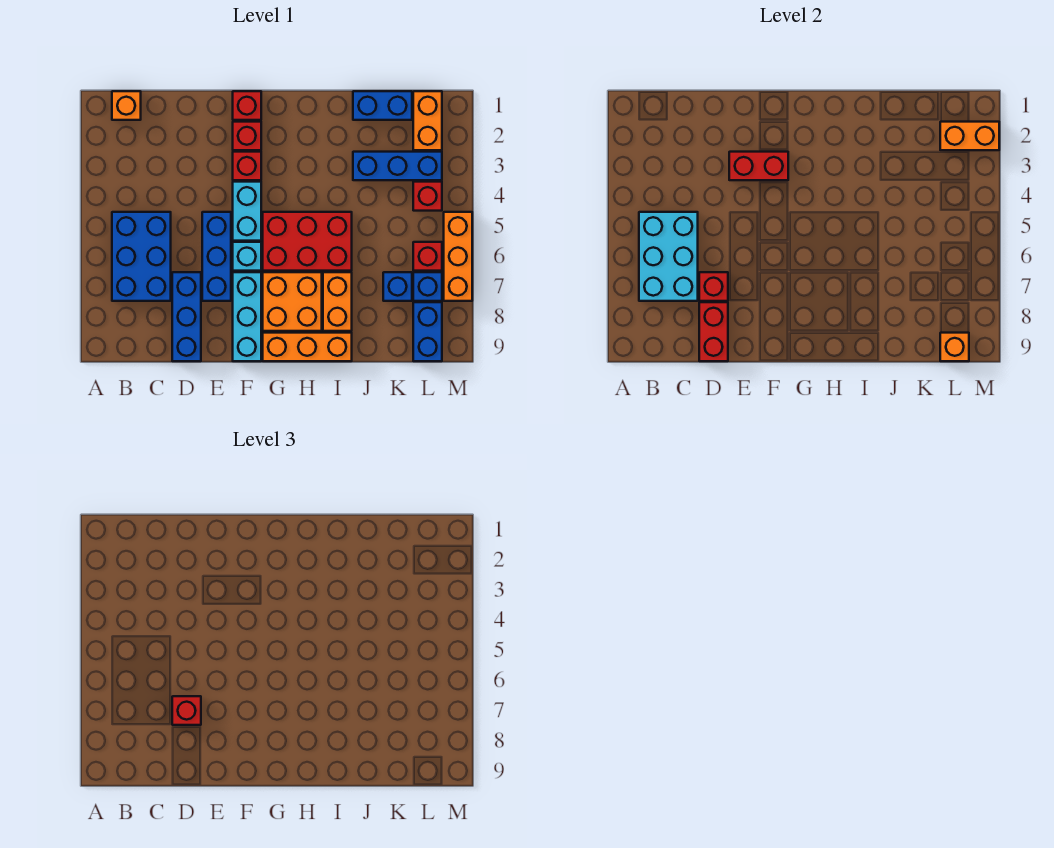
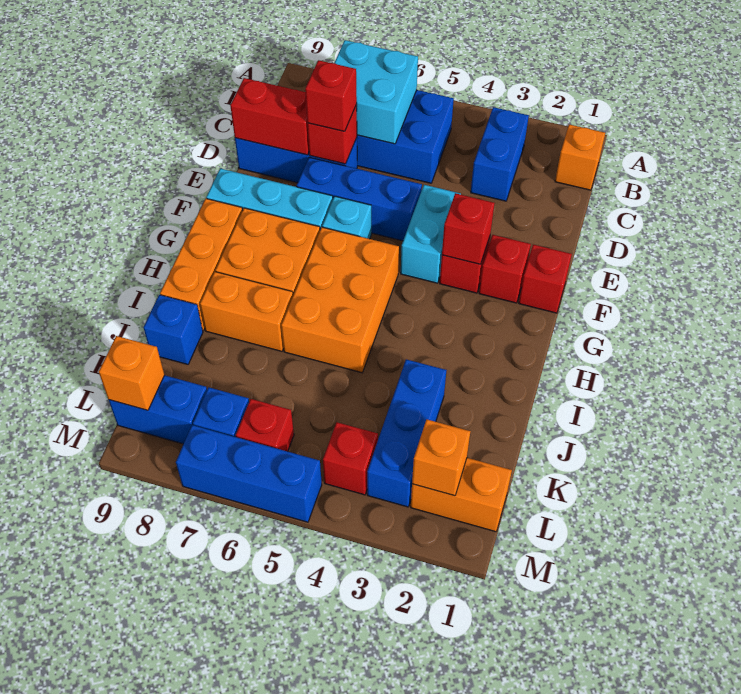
cyan 2x3 brick [639,212,698,301] -> cyan 2x2 brick [335,40,418,144]
red 1x2 brick [729,152,788,180] -> red 1x1 brick [442,193,494,264]
cyan 1x2 brick [233,182,261,241] -> cyan 1x2 brick turned to [401,185,461,283]
red 2x3 brick [263,212,352,271] -> orange 2x3 brick [281,227,399,373]
blue 1x2 brick [353,91,412,120] -> blue 1x2 brick moved to [471,107,529,201]
blue 1x1 brick [383,272,412,301] -> blue 1x1 brick moved to [143,295,203,364]
orange 1x2 brick [940,122,999,150] -> orange 1x1 brick [412,420,470,496]
orange 1x3 brick [444,212,472,301] -> blue 1x3 brick [176,425,322,522]

